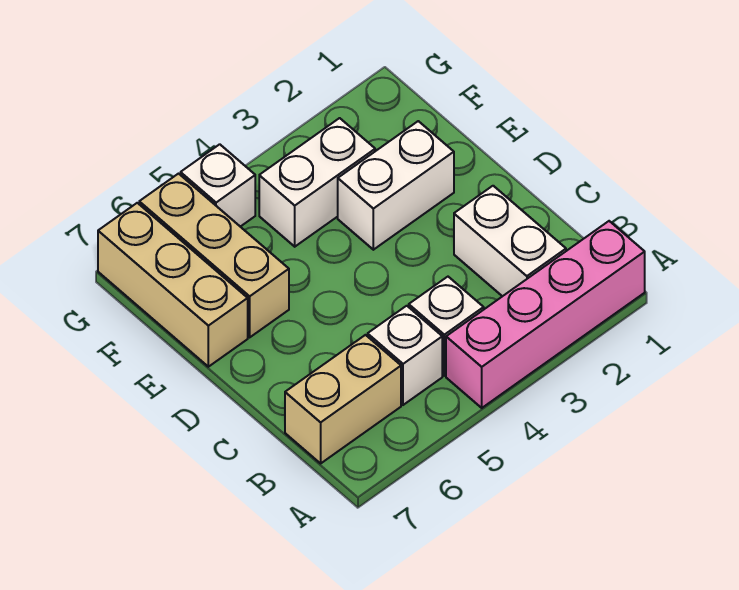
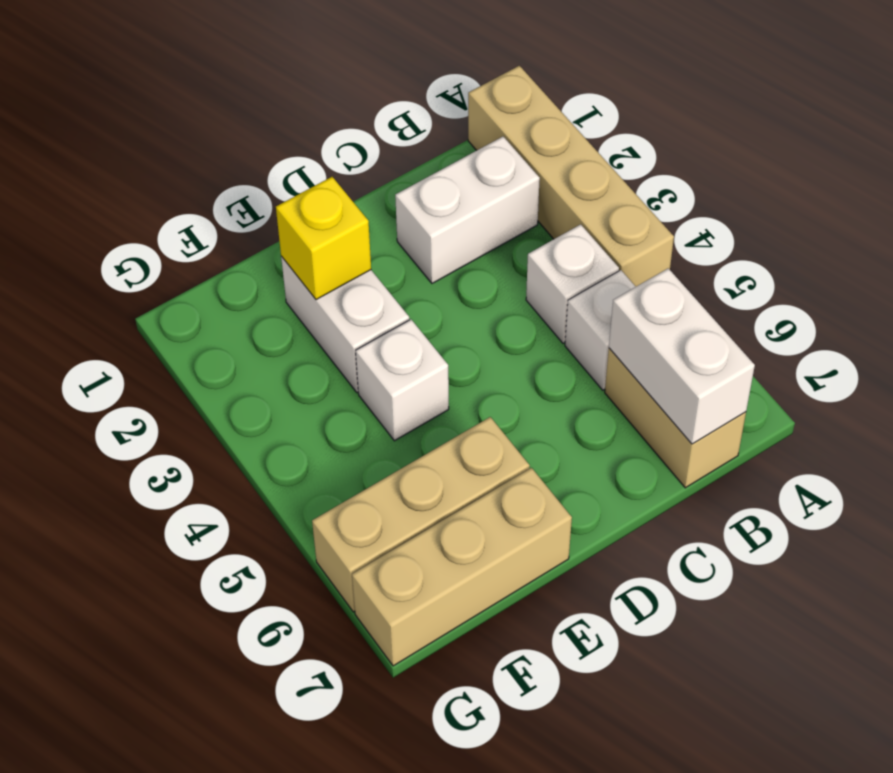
pink 1x4 brick [446,221,645,408] -> tan 1x4 brick [468,66,674,286]
none -> yellow 1x1 brick [276,177,371,300]
white 1x2 brick [259,118,375,247] -> white 1x2 brick moved to [609,268,755,444]
white 1x1 brick [181,144,255,227] -> white 1x1 brick moved to [356,319,449,441]

